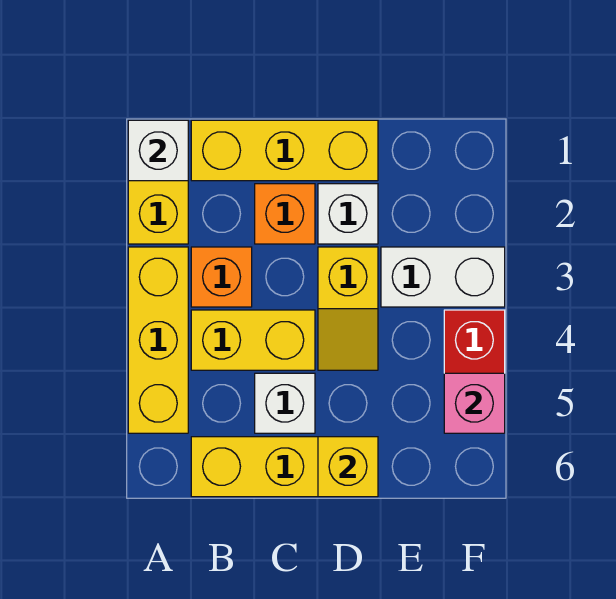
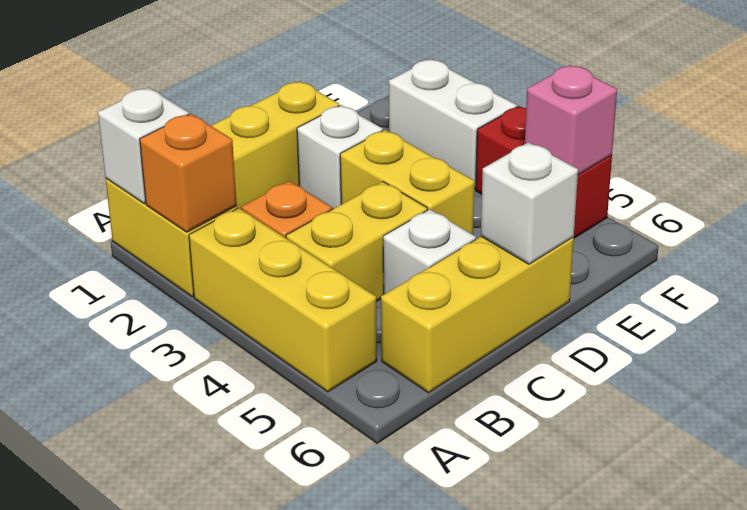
orange 1x1 brick [255,184,315,244] -> orange 1x1 brick moved to [140,114,237,232]
yellow 1x2 slope [318,247,378,370] -> yellow 1x2 brick [340,130,474,235]
yellow 1x1 brick [318,437,378,497] -> white 1x1 brick [481,142,578,264]
white 1x2 brick [381,247,505,307] -> white 1x2 brick turned to [389,59,517,189]

